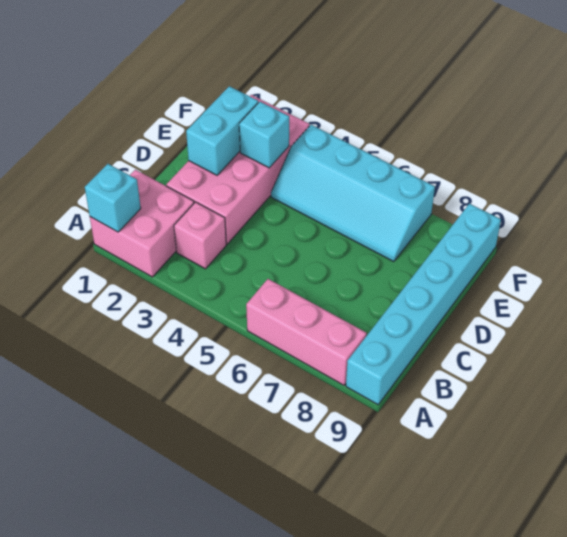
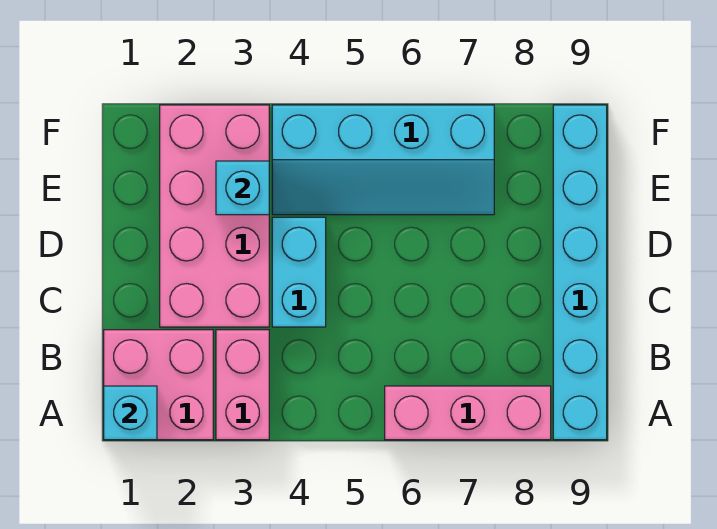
pink 1x1 brick [174,202,226,269] -> pink 1x2 brick [216,330,269,440]
cyan 1x2 brick [186,86,258,175] -> cyan 1x2 brick moved to [272,217,326,327]

